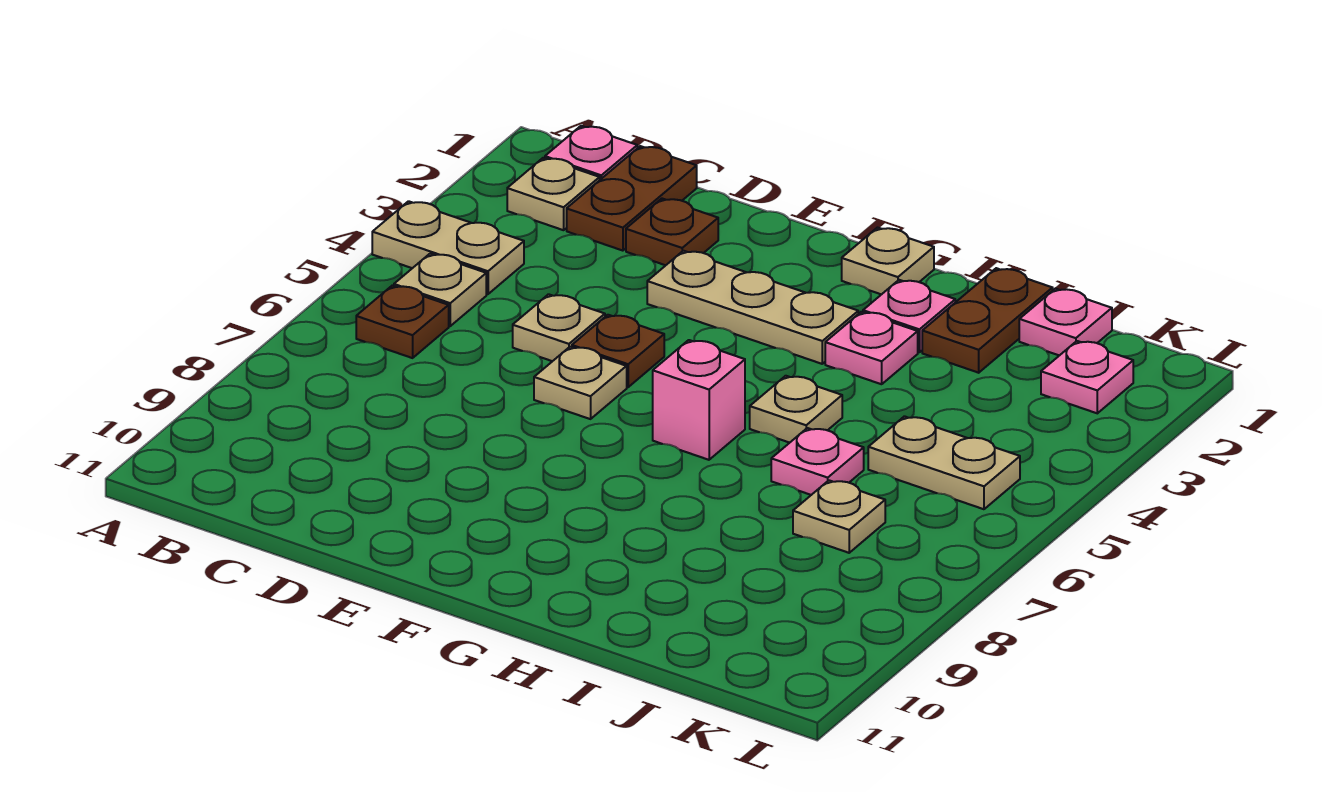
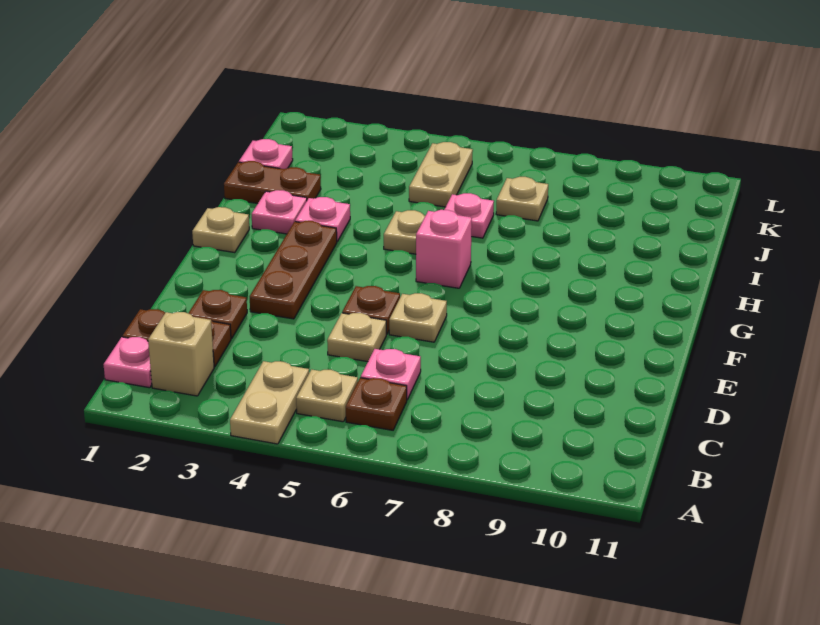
tan 1x1 plate [507,158,600,230] -> tan 1x1 brick [148,312,214,396]
tan 1x3 plate [647,251,858,364] -> brown 1x3 plate [250,221,337,319]
pink 1x1 plate [1041,341,1133,413] -> pink 1x1 plate moved to [361,349,421,400]

